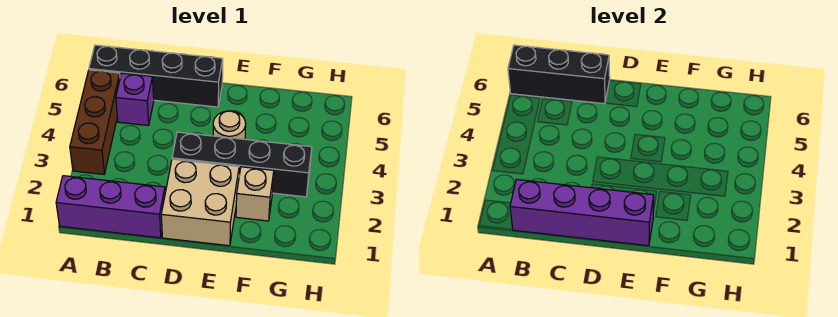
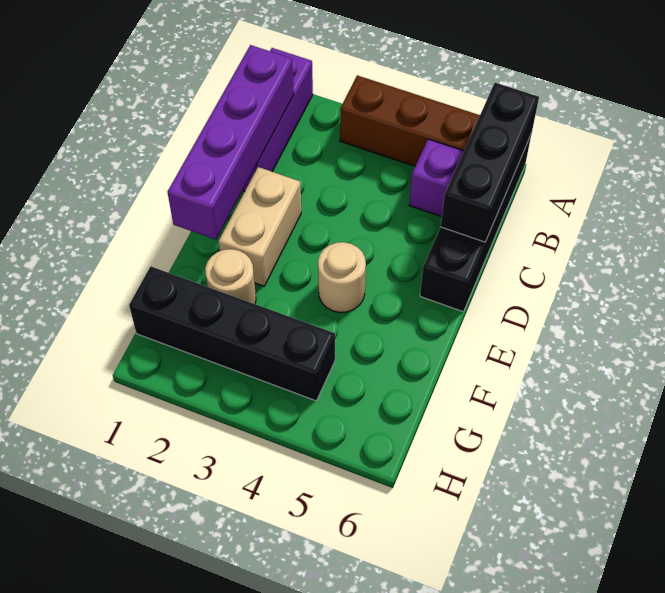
tan 2x2 brick [161,159,239,246] -> tan 1x2 brick [219,167,301,286]
black 1x4 brick [172,132,312,197] -> black 1x4 brick turned to [129,266,335,401]
tan 1x1 brick [236,167,274,221] -> tan 1x1 round brick [205,249,256,304]

